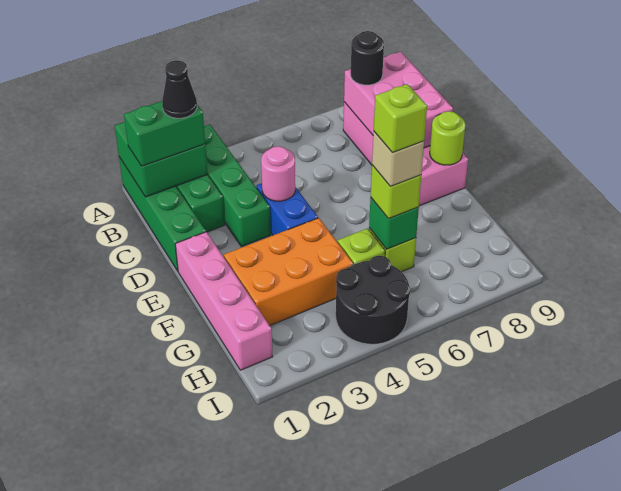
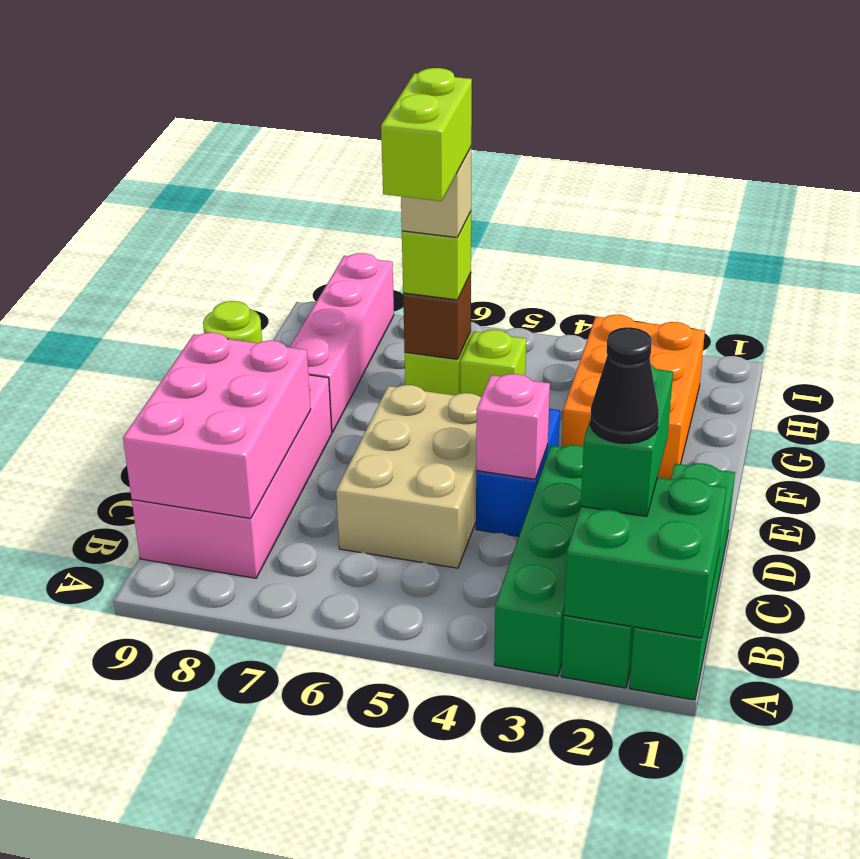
green 1x2 brick [124,101,205,166] -> green 1x2 brick turned to [581,365,673,516]
black 1x1 round brick [351,31,384,85] -> none
none -> tan 2x3 brick [336,385,481,568]
pink 1x1 round brick [261,146,295,201] -> pink 1x1 brick [476,374,550,479]
pink 1x4 brick [175,232,273,370] -> pink 1x4 brick moved to [289,253,394,433]
orange 2x3 brick [224,218,353,325] -> orange 2x3 brick turned to [562,315,705,479]
green 1x1 brick [369,198,419,249] -> brown 1x1 brick [403,273,471,359]
lime 1x1 brick [374,84,427,153] -> lime 1x2 brick [381,68,472,201]
black 2x2 round brick [336,256,410,344] -> none

